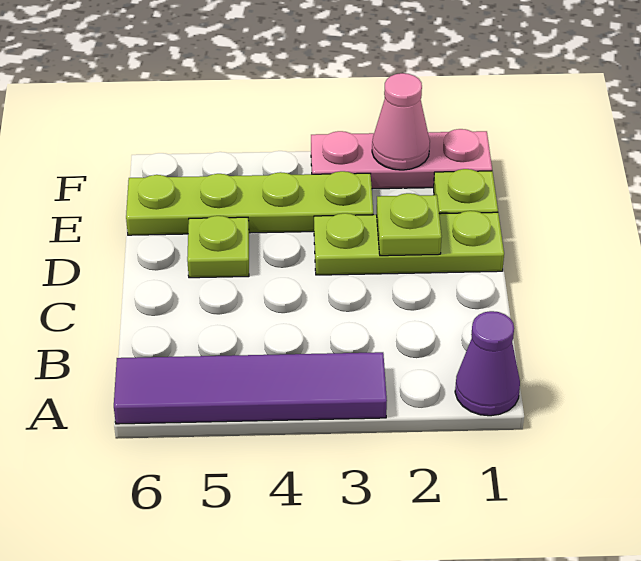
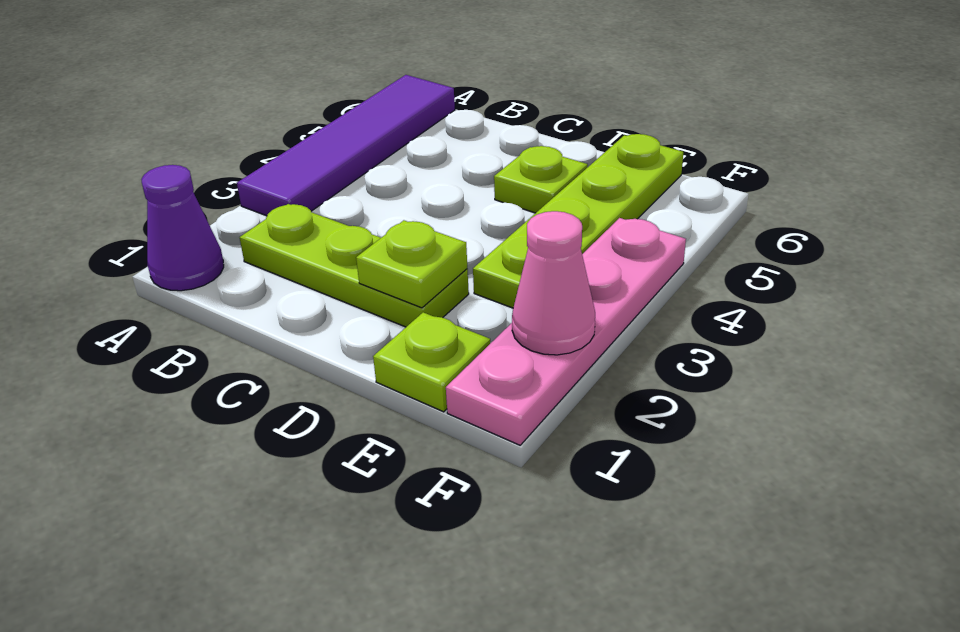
lime 1x3 plate [314,211,504,275] -> lime 1x3 plate turned to [240,204,469,327]
pink 1x3 plate [311,129,492,189] -> pink 1x4 plate [446,218,686,445]

